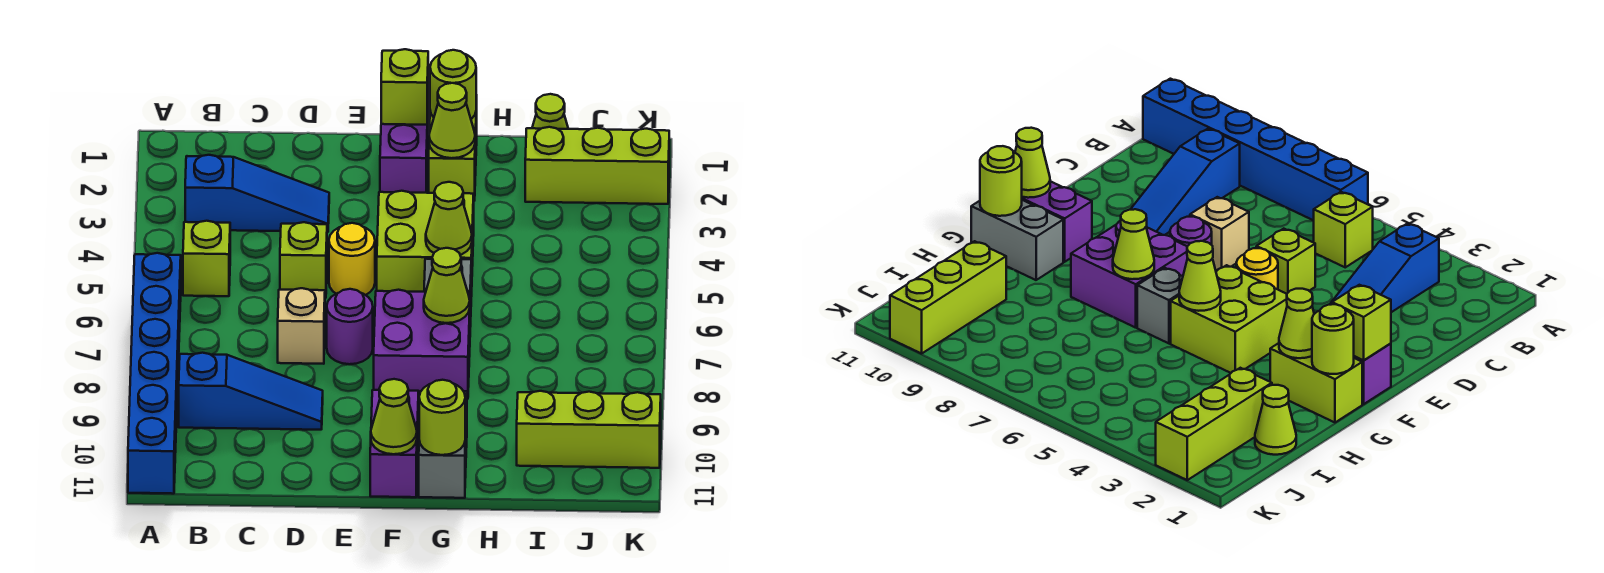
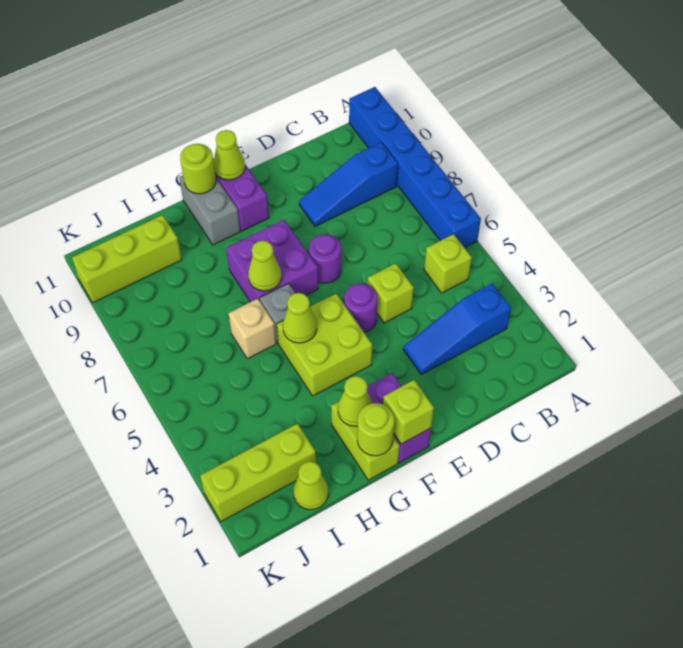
tan 1x1 brick [278,288,325,364] -> tan 1x1 brick moved to [229,299,276,359]
yellow 1x1 round brick [329,223,375,295] -> purple 1x1 round brick [344,283,378,333]

